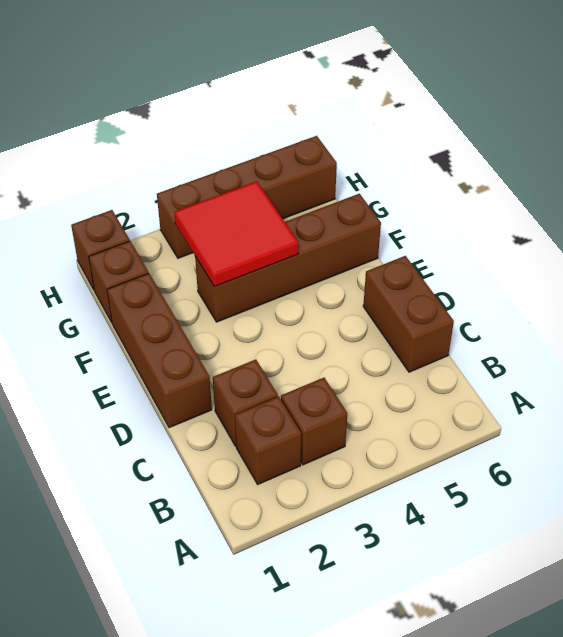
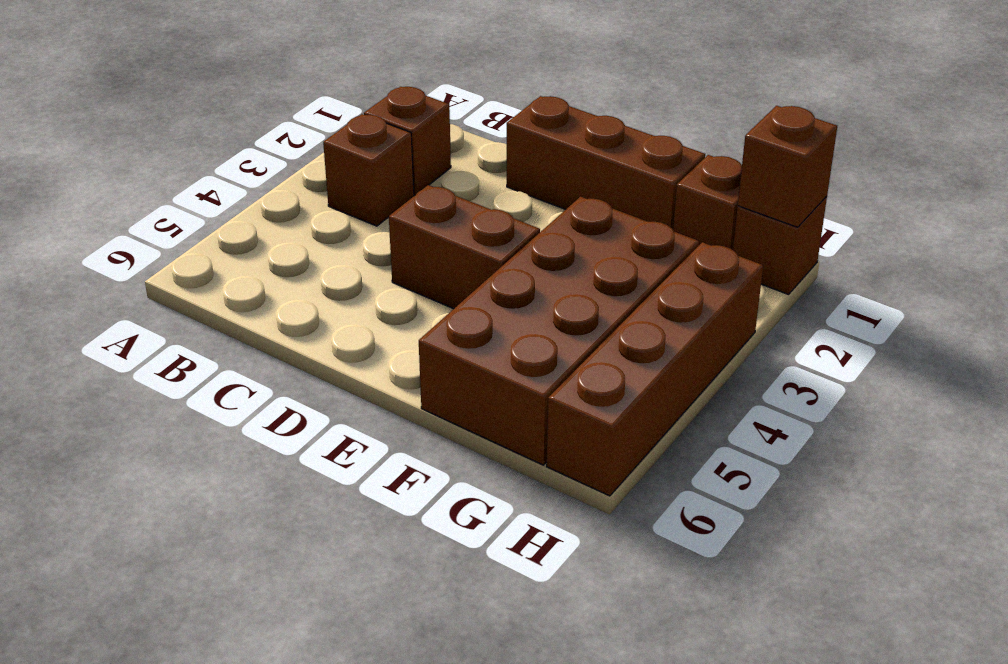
brown 1x1 brick [213,360,278,446] -> brown 1x1 brick moved to [738,106,837,227]
brown 1x2 brick [363,256,454,372] -> brown 1x2 brick moved to [389,185,540,309]
brown 1x4 brick [195,194,381,322] -> brown 2x4 brick [419,197,699,465]
red 2x2 tile [174,181,298,287] -> none

